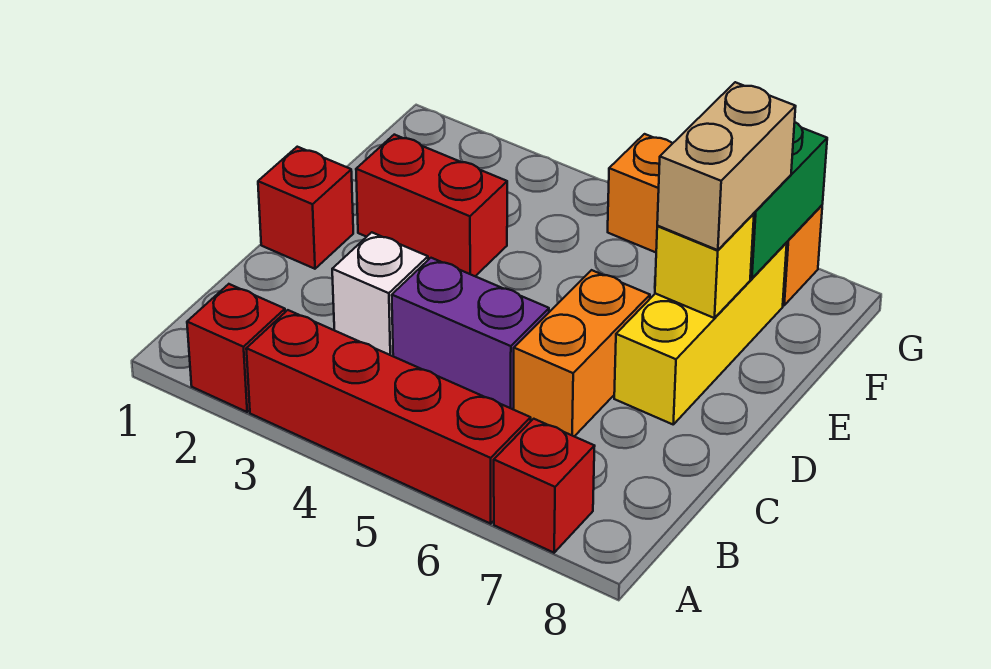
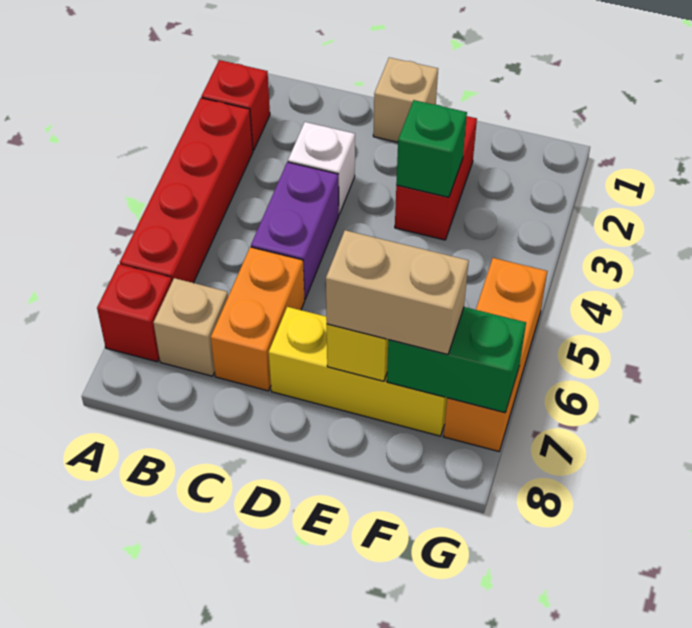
none -> tan 1x1 brick [154,278,228,376]
orange 1x2 brick [514,270,650,436] -> orange 1x2 brick turned to [211,247,305,391]
red 1x1 brick [258,147,353,269] -> tan 1x1 brick [373,58,438,142]
none -> green 1x1 brick [396,100,467,197]

